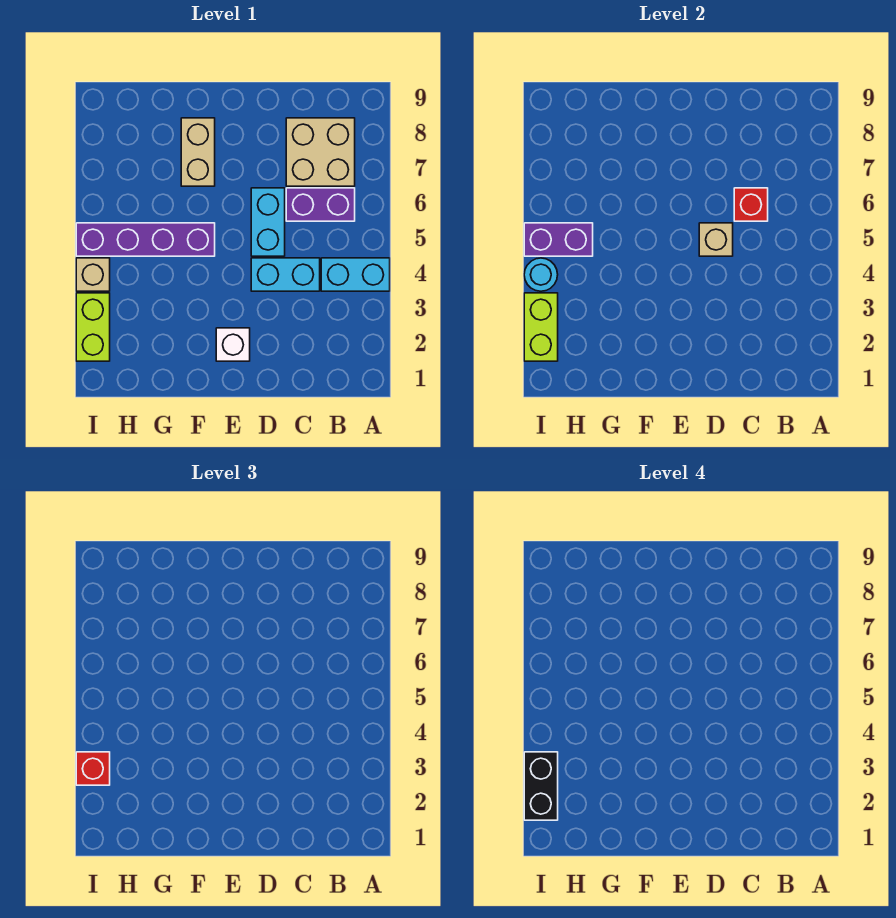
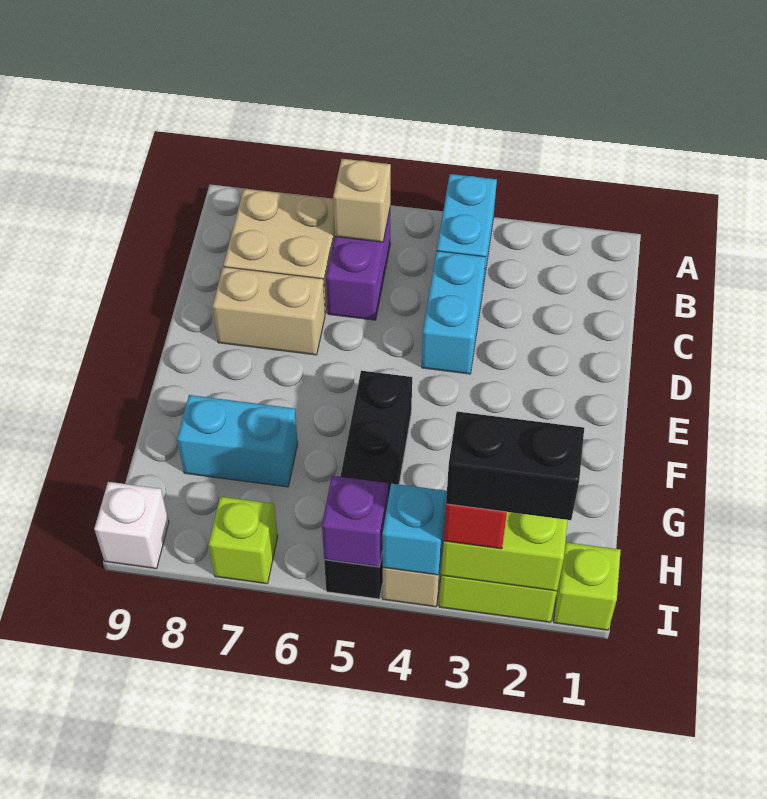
red 1x1 brick [734,188,768,221] -> none
cyan 1x2 brick [251,188,285,256] -> cyan 1x2 brick moved to [177,395,298,487]
tan 1x1 brick [699,223,733,256] -> tan 1x1 brick moved to [333,159,391,242]
white 1x1 brick [216,328,250,361] -> white 1x1 brick moved to [94,482,169,569]
purple 1x4 brick [76,223,215,256] -> black 1x4 brick [324,371,412,599]
tan 1x2 brick [181,118,215,186] -> tan 1x2 brick moved to [213,267,325,355]
purple 1x2 brick [524,223,593,256] -> purple 1x1 brick [322,476,388,567]
none -> lime 1x1 brick [554,542,621,630]
cyan 1x1 round brick [524,258,558,291] -> cyan 1x1 brick [382,483,447,575]
none -> lime 1x1 brick [209,497,278,584]

